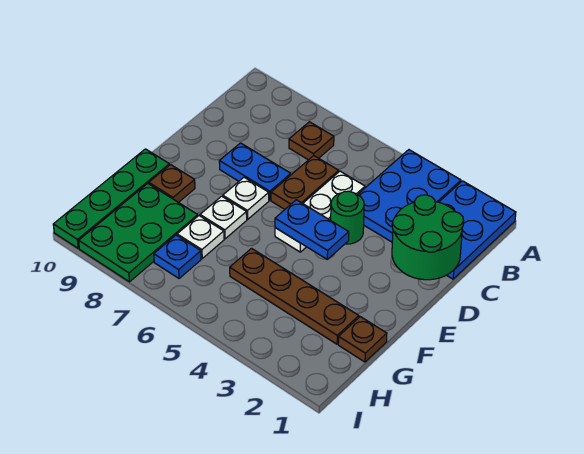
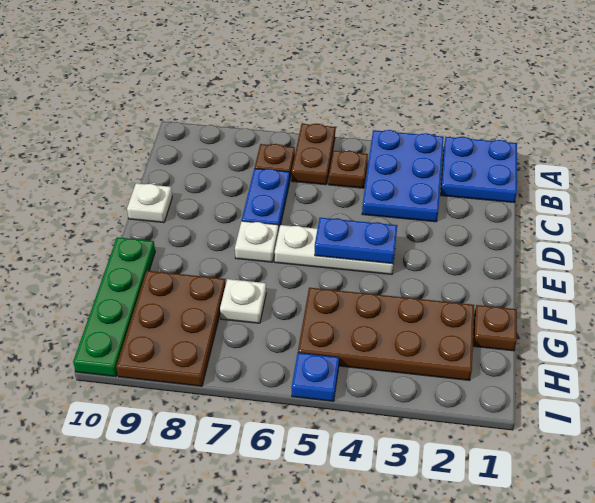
blue 2x3 plate [439,181,516,279] -> blue 2x2 plate [441,137,517,203]
green 2x2 round brick [392,195,464,280] -> none
white 1x3 plate [275,171,365,252] -> white 1x3 plate turned to [275,225,395,274]
brown 1x2 plate [271,156,339,209] -> brown 1x2 plate moved to [292,124,335,185]
green 1x1 round brick [331,191,364,244] -> none
blue 1x2 plate [219,143,291,200] -> blue 1x2 plate turned to [242,169,290,233]
white 1x1 plate [200,196,247,239] -> white 1x1 plate moved to [127,183,172,223]
brown 1x1 plate [149,165,195,202] -> brown 1x1 plate moved to [329,151,368,188]
brown 1x4 plate [230,248,359,344] -> brown 2x4 plate [298,288,474,380]
green 2x3 plate [79,183,198,282] -> brown 2x3 plate [116,271,226,386]
blue 1x1 plate [154,235,201,278] -> blue 1x1 plate moved to [292,353,339,401]

